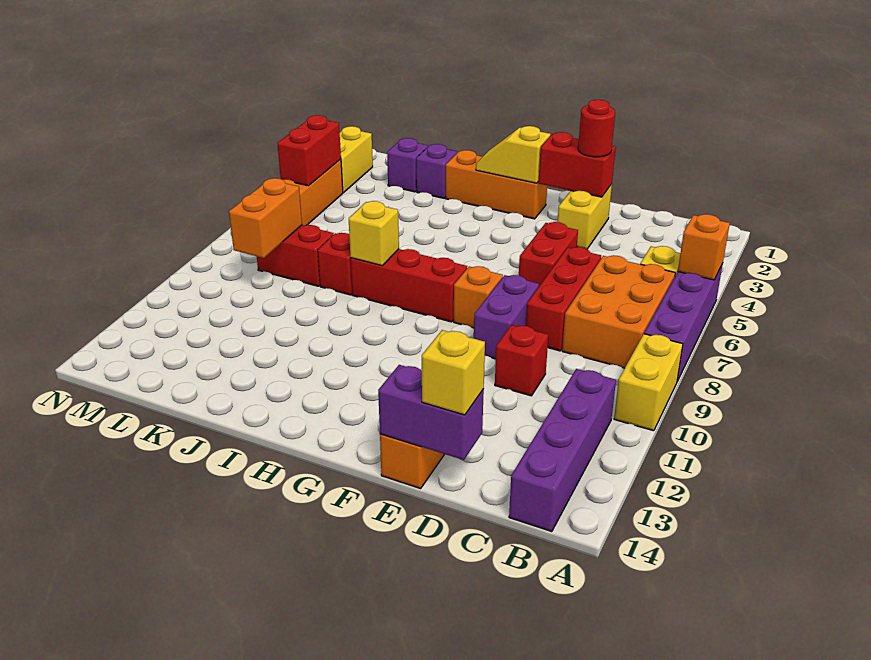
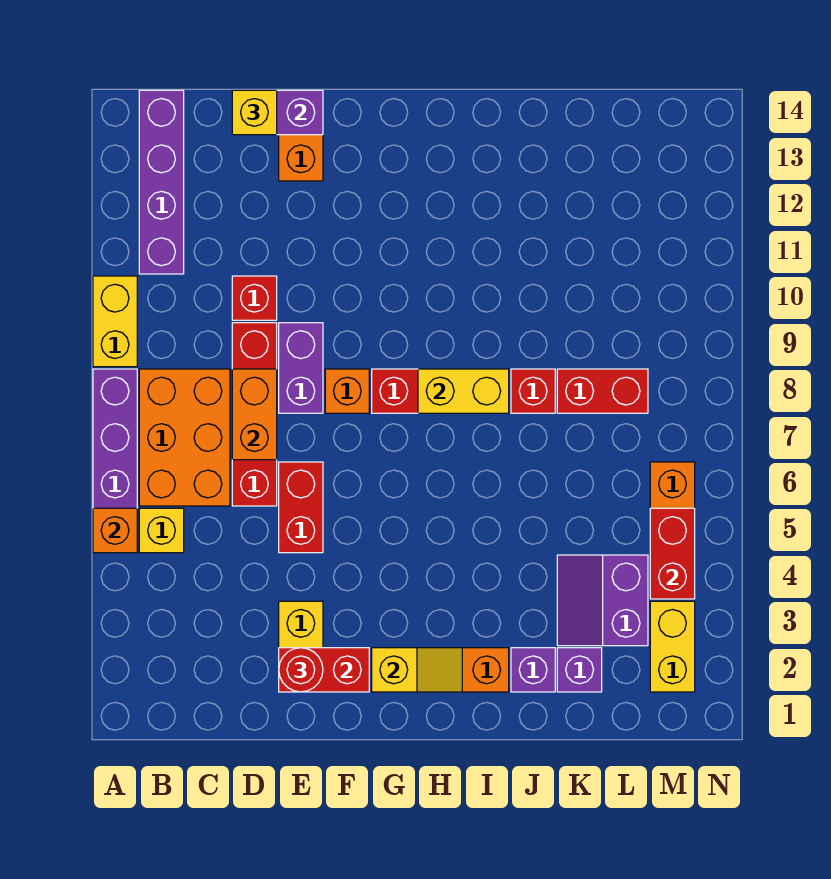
red 1x3 brick [526,247,601,351] -> red 1x4 brick [232,323,277,506]
yellow 1x1 brick [349,201,399,266] -> yellow 1x2 brick [418,369,509,413]
none -> purple 2x2 slope [557,555,648,646]
orange 1x2 brick [229,178,302,258] -> orange 1x2 brick moved to [232,369,277,460]

